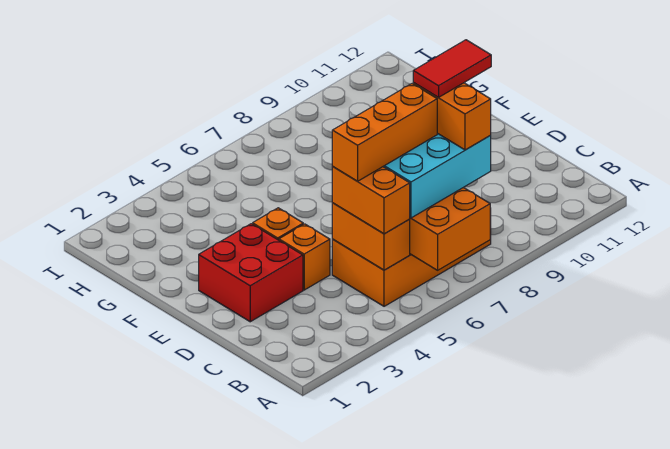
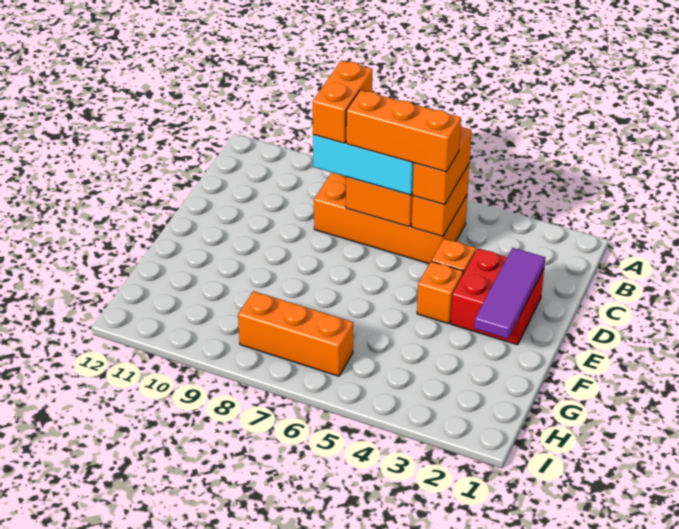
red 1x2 tile [413,40,491,97] -> none
none -> purple 1x3 tile [474,248,545,339]
none -> orange 1x3 brick [238,291,353,376]

